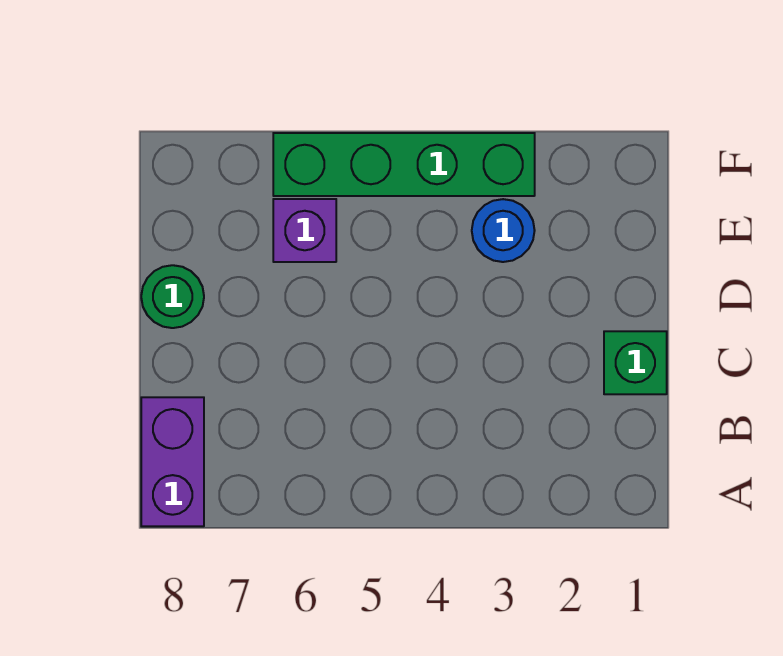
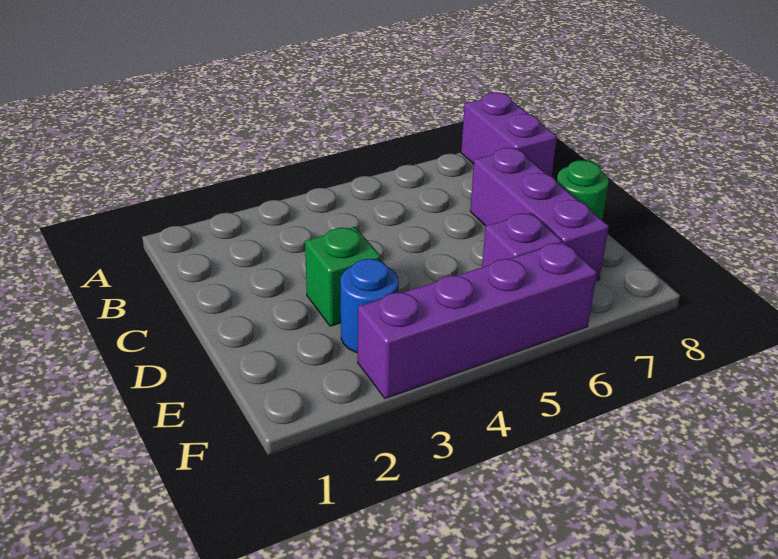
green 1x1 brick [604,331,667,394] -> green 1x1 brick moved to [305,227,380,326]
none -> purple 1x3 brick [470,148,609,281]
green 1x4 brick [273,133,535,196] -> purple 1x4 brick [358,242,597,399]

